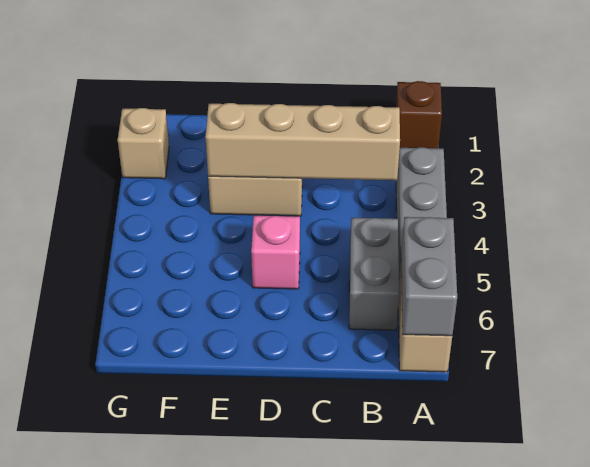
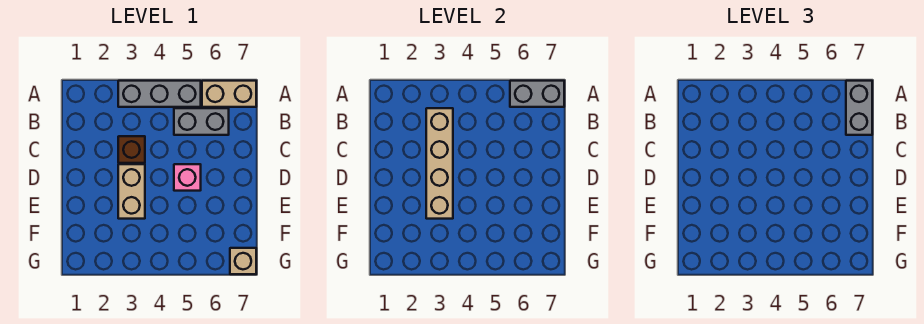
brown 1x1 brick [396,81,442,148] -> brown 1x1 brick moved to [118,136,145,163]
none -> grey 1x2 brick [846,81,872,135]
tan 1x1 brick [118,108,169,179] -> tan 1x1 brick moved to [230,248,256,274]

